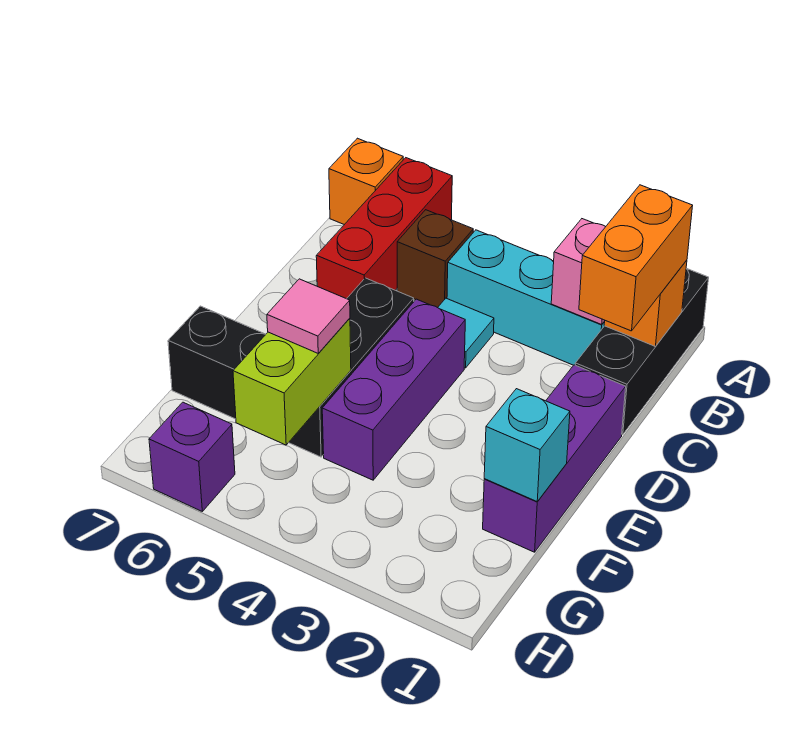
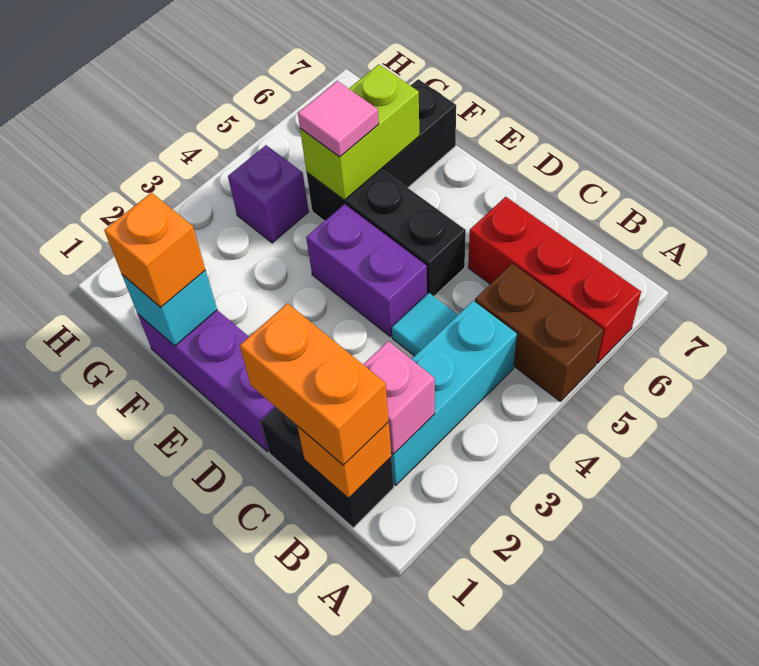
black 1x3 brick [575,268,709,435] -> black 1x2 brick [261,408,394,528]
orange 1x1 brick [329,138,403,225] -> orange 1x1 brick moved to [104,193,206,307]
brown 1x1 brick [397,210,473,308] -> brown 1x2 brick [475,264,604,401]
purple 1x3 brick [322,299,465,480] -> purple 1x2 brick [306,204,427,337]
lime 1x2 brick [233,318,351,445] -> lime 1x2 brick turned to [300,64,420,200]
purple 1x1 brick [149,402,235,511] -> purple 1x1 brick moved to [228,145,309,243]

